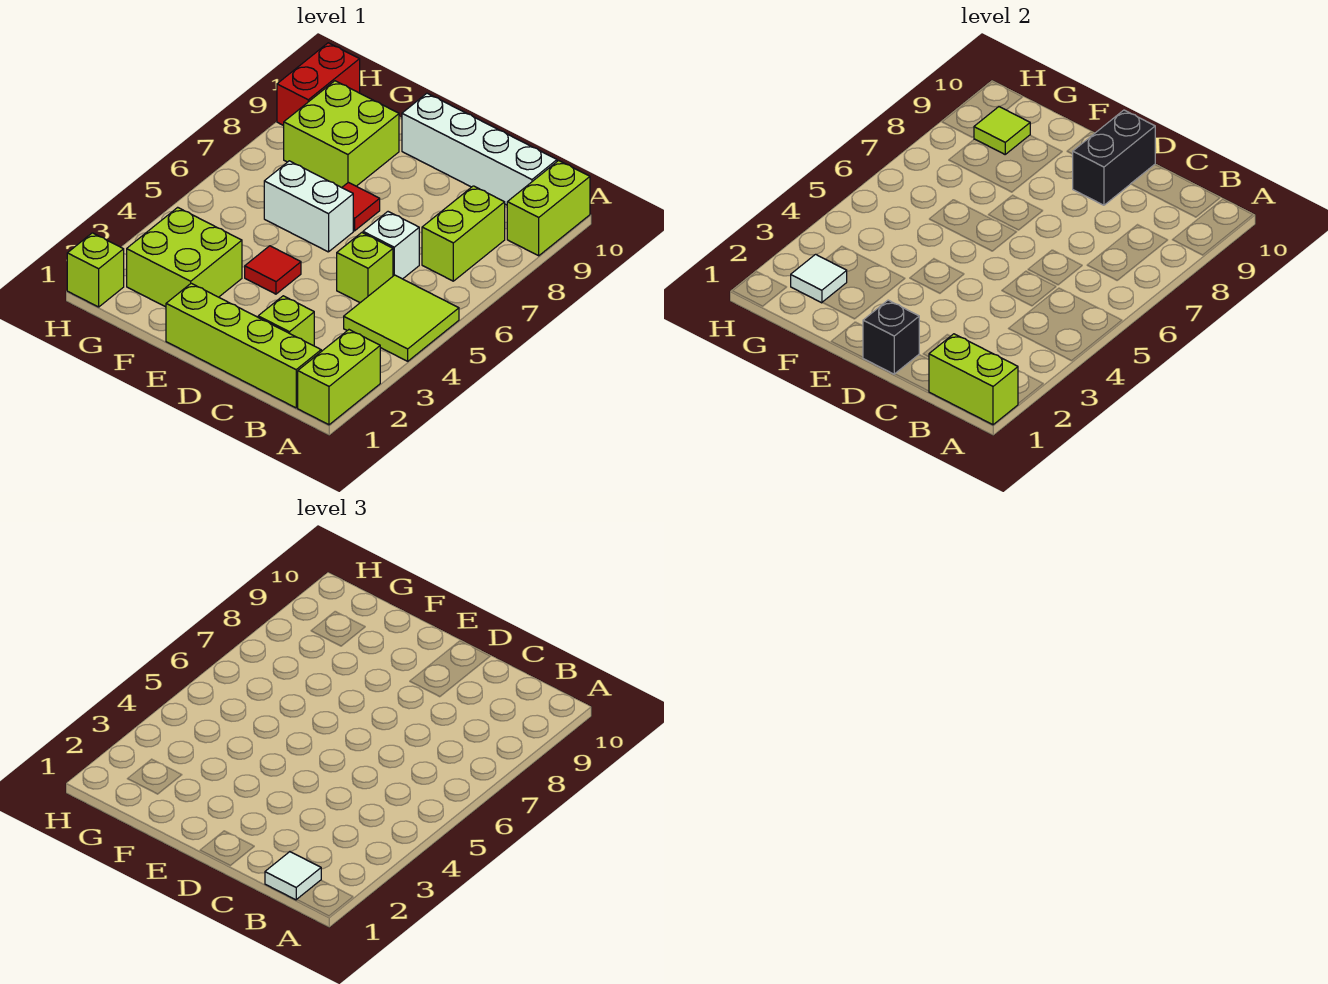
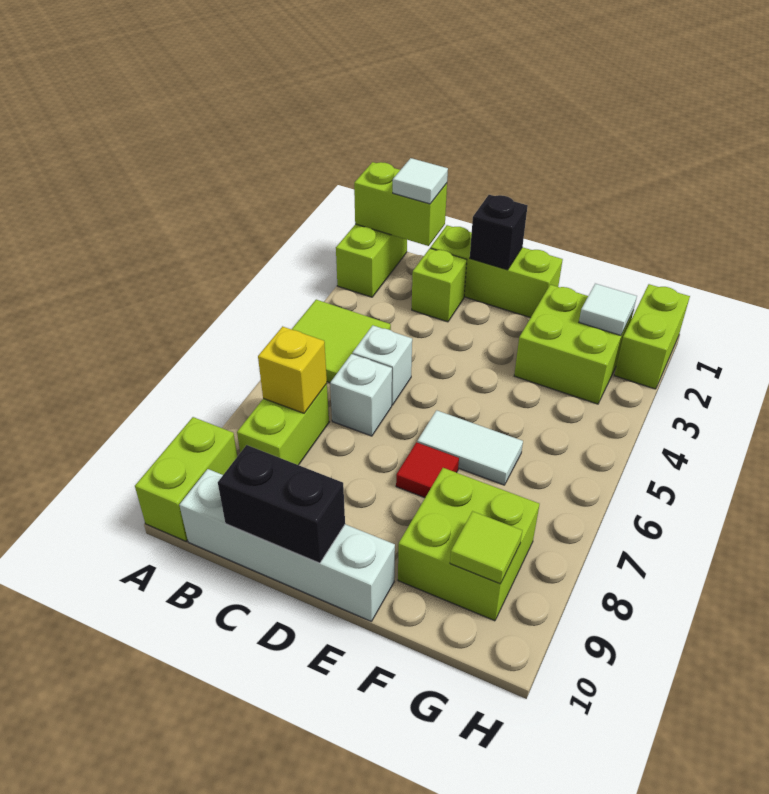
lime 1x4 brick [166,283,321,408] -> lime 1x3 brick [430,225,563,318]
none -> yellow 1x1 brick [258,326,327,413]
lime 1x1 brick [337,233,393,303] -> white 1x1 brick [353,326,412,405]
black 1x2 brick [1073,110,1155,205] -> black 1x2 brick turned to [218,445,345,563]
red 1x1 tile [245,246,301,294] -> none
white 1x2 brick [264,161,353,252] -> white 1x2 tile [417,410,523,485]
lime 1x1 brick [67,233,124,307] -> lime 1x2 brick [614,284,690,389]
red 1x2 brick [277,43,360,126] -> none

